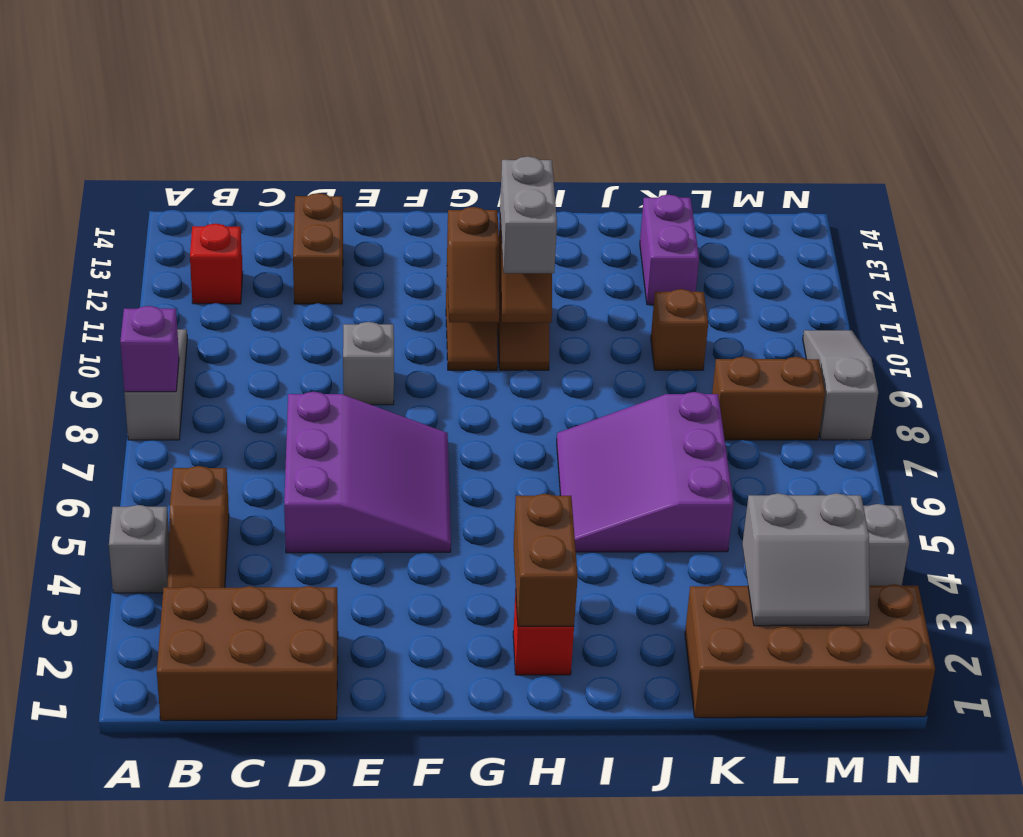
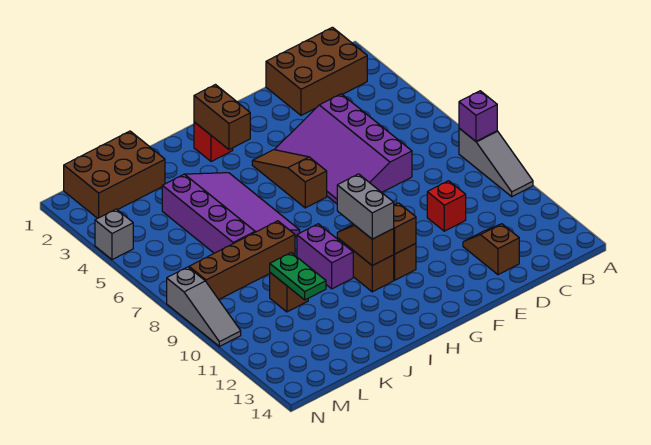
grey 1x1 brick [109,505,169,593] -> none
brown 1x3 slope [168,466,229,588] -> brown 1x3 slope moved to [252,150,327,208]
red 1x1 brick [190,224,243,304] -> red 1x1 brick moved to [427,181,466,231]
purple 3x3 slope [284,392,451,553] -> purple 3x4 slope [275,94,412,204]
brown 1x2 brick [293,193,343,304] -> brown 1x2 slope [463,224,519,275]
grey 1x1 brick [343,322,394,405] -> none
purple 3x3 slope [557,392,734,552] -> purple 3x4 slope [162,173,300,253]
brown 2x4 brick [685,584,935,718] -> brown 2x3 brick [64,131,165,218]
none -> green 1x2 plate [270,253,326,300]
purple 1x2 brick [640,195,699,305] -> purple 1x2 brick moved to [297,224,353,289]
grey 2x2 slope [742,493,870,626] -> none
brown 1x2 brick [712,357,825,440] -> brown 1x4 brick [189,221,295,299]

